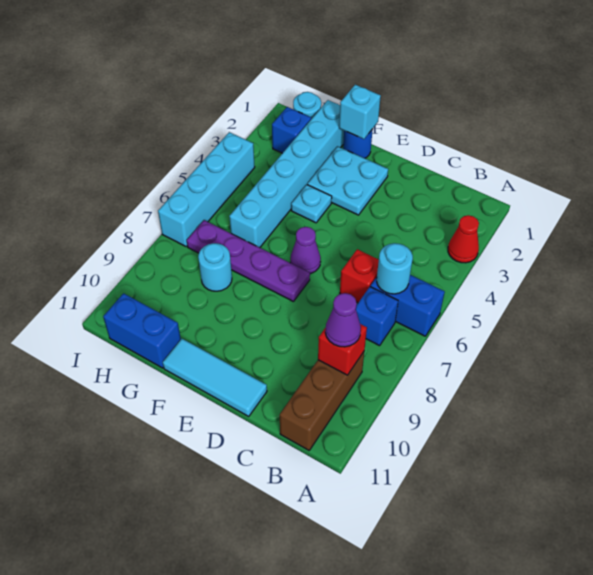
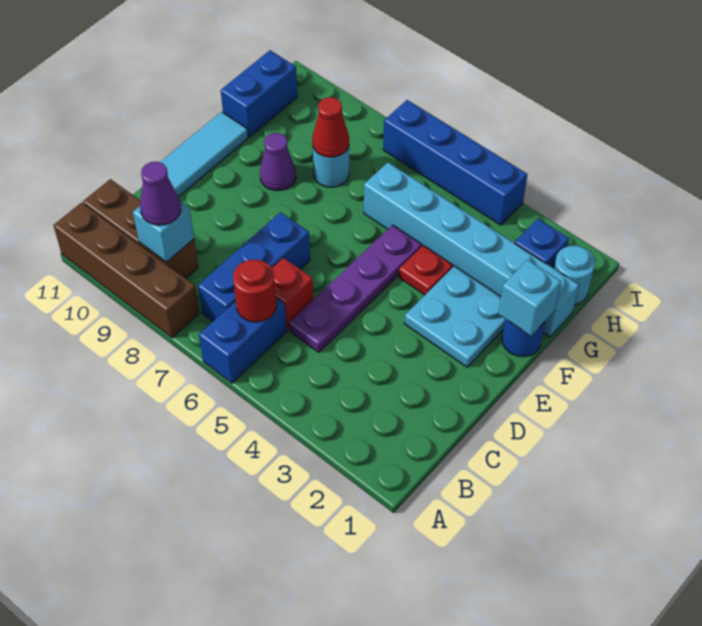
red 1x1 cone [448,215,479,263] -> red 1x1 cone moved to [312,97,349,157]
none -> brown 1x4 brick [53,203,199,338]
cyan 1x1 round brick [377,243,413,294] -> red 1x1 round brick [233,260,276,322]
blue 1x1 brick [356,287,398,346] -> blue 1x3 brick [198,212,310,321]
red 1x1 brick [318,324,367,375] -> cyan 1x1 brick [133,202,194,262]
purple 1x1 cone [290,227,321,274] -> purple 1x1 cone moved to [260,133,296,191]
purple 1x4 plate [187,220,310,302] -> purple 1x4 plate moved to [289,225,422,352]
cyan 1x1 plate [291,185,332,223] -> red 1x1 plate [399,245,453,295]
cyan 1x4 brick [158,132,255,246] -> blue 1x4 brick [383,100,528,225]

